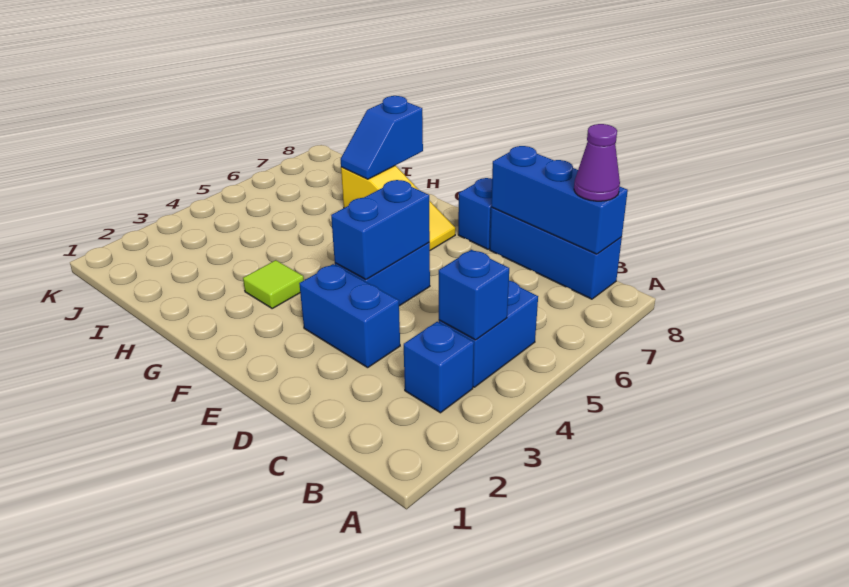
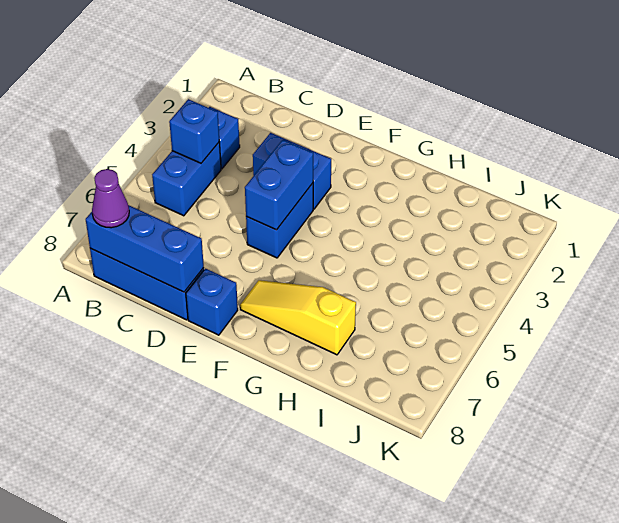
lime 1x1 tile [243,260,304,308] -> none
blue 1x2 slope [341,96,423,179] -> none

